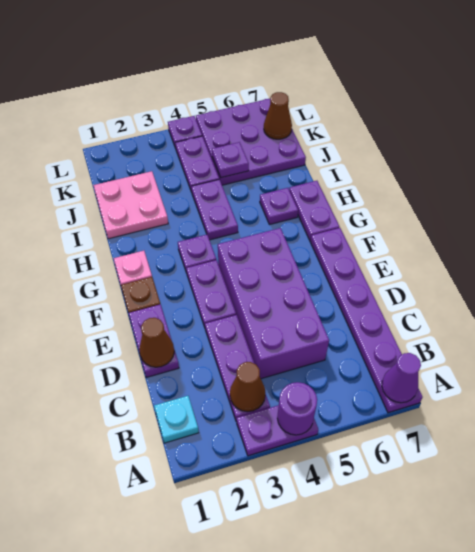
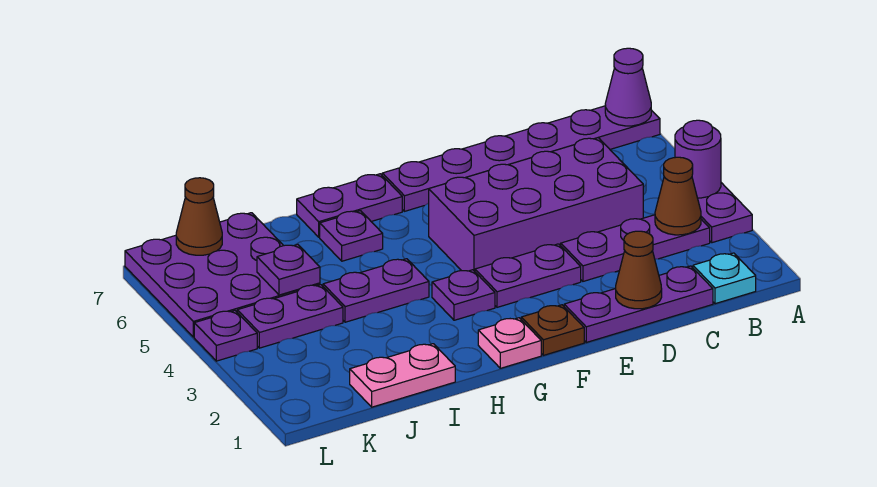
purple 1x2 plate [129,304,179,378] -> purple 1x3 plate [564,266,713,342]
pink 2x2 plate [94,171,168,239] -> pink 1x2 plate [350,344,455,407]

